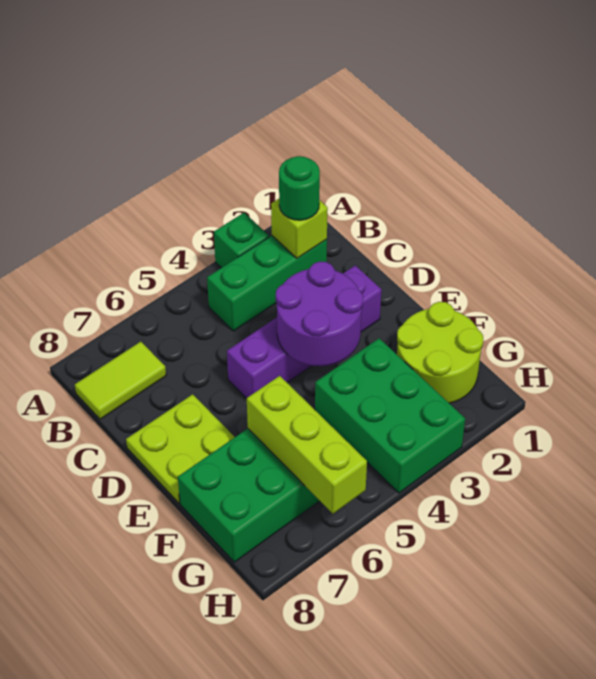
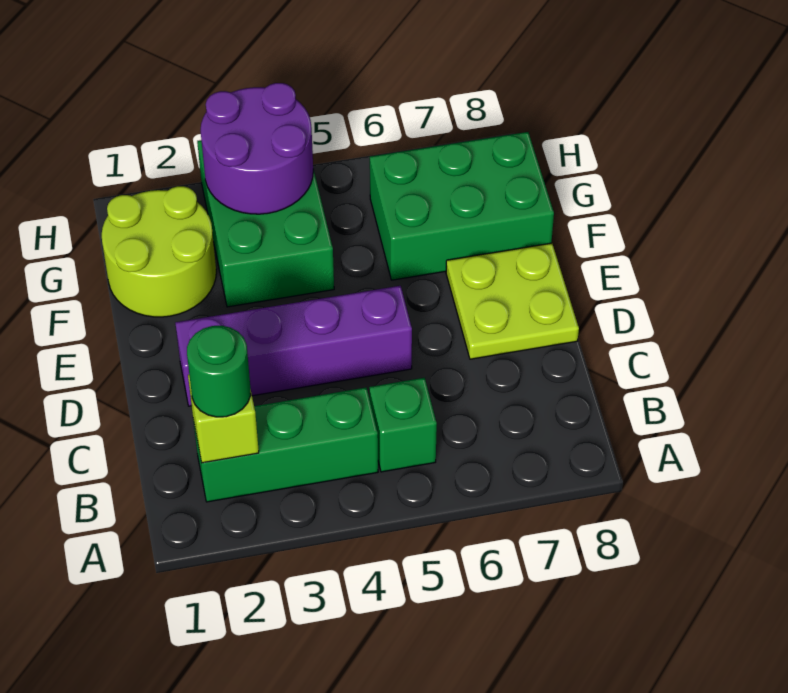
green 1x1 brick [214,213,269,268] -> green 1x1 brick moved to [369,378,437,472]
lime 1x2 tile [75,342,166,419] -> none
purple 2x2 round brick [276,261,363,366] -> purple 2x2 round brick moved to [200,83,313,214]
lime 1x3 brick [247,376,367,514] -> none

